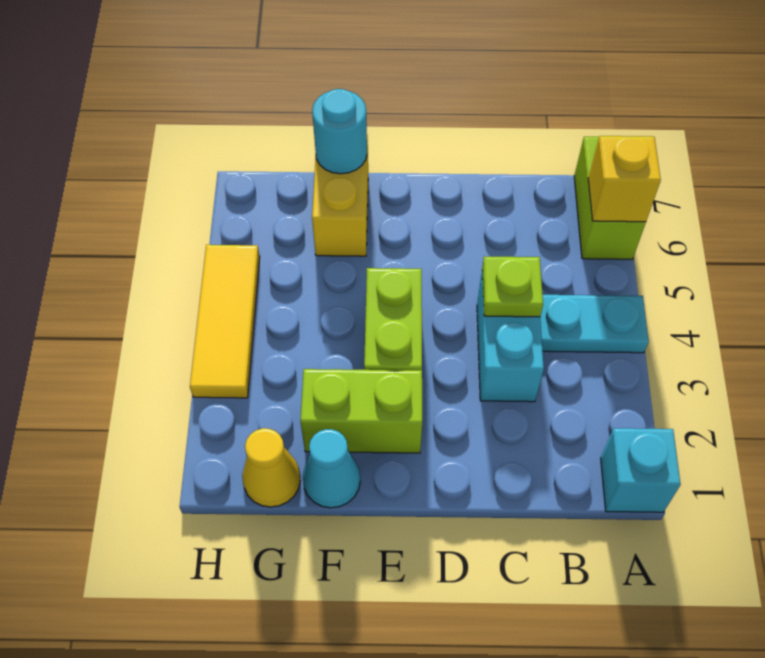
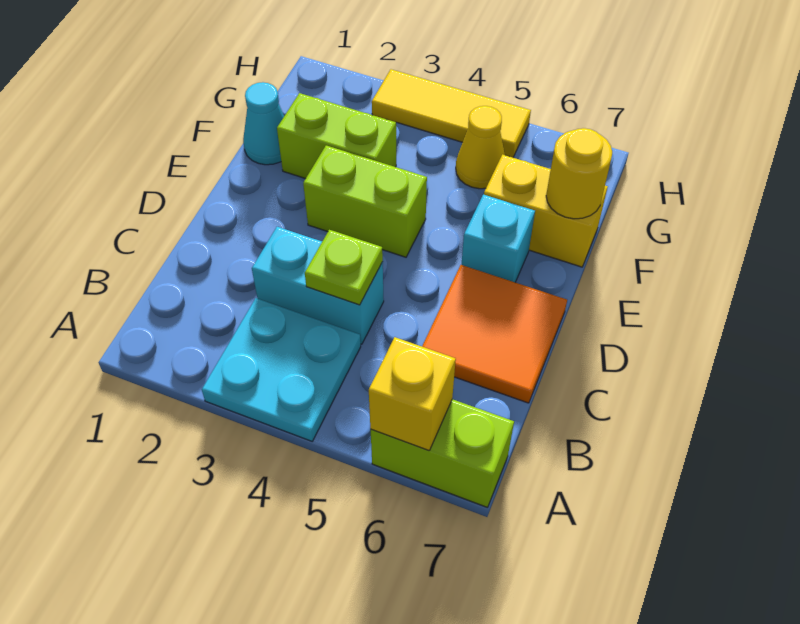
cyan 1x1 brick [601,428,681,512] -> cyan 1x1 brick moved to [462,195,535,282]
cyan 1x2 plate [540,295,649,353] -> cyan 2x2 plate [202,298,361,441]
none -> orange 2x2 tile [422,265,567,403]
lime 1x2 brick [300,369,422,453] -> lime 1x2 brick turned to [277,93,396,179]
cyan 1x1 round brick [312,89,367,174] -> yellow 1x1 round brick [546,128,612,219]
yellow 1x1 cone [242,428,301,507] -> yellow 1x1 cone moved to [456,106,505,189]

